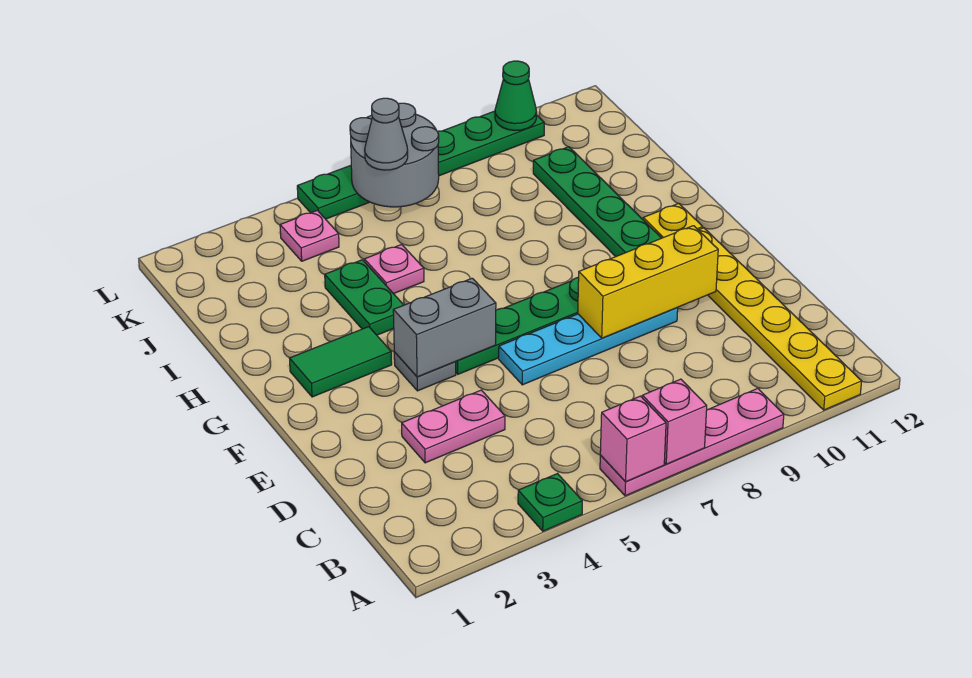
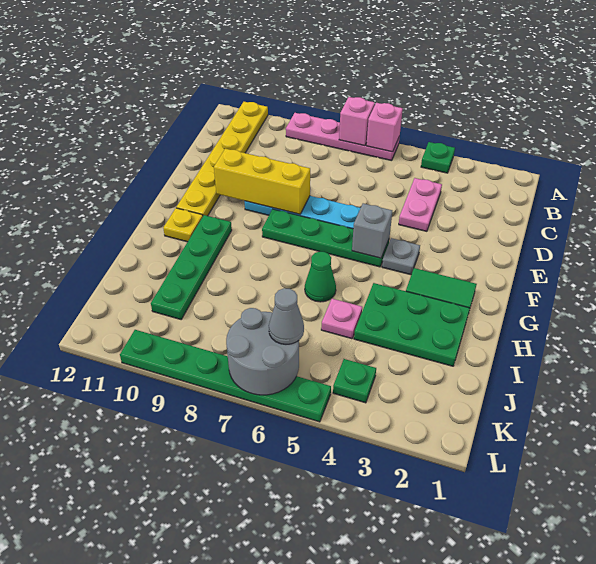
pink 1x2 plate [402,390,505,463] -> pink 1x2 plate turned to [399,178,442,231]
grey 1x2 brick [393,278,496,377] -> grey 1x1 brick [352,203,392,258]
green 1x2 plate [325,260,403,335] -> green 2x3 plate [354,283,470,366]
pink 1x1 plate [280,210,339,261] -> green 1x1 plate [333,359,376,403]
green 1x1 cone [495,61,537,131] -> green 1x1 cone moved to [305,252,336,302]

